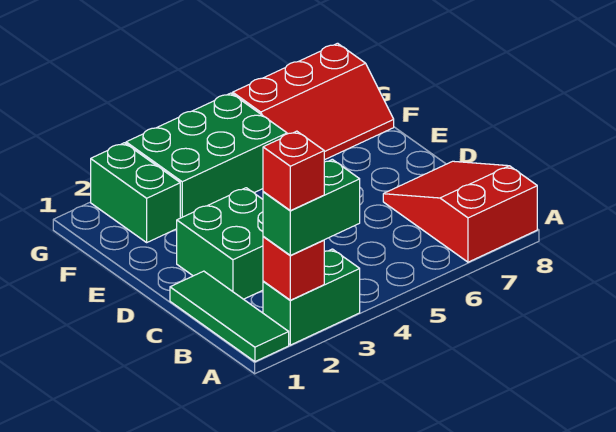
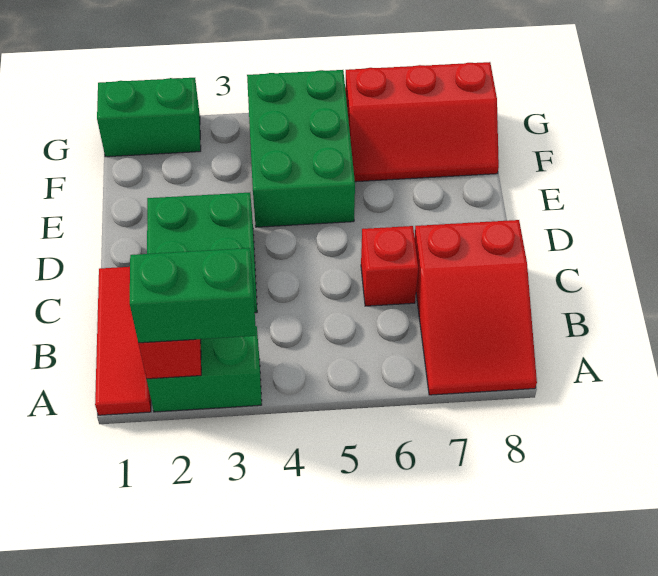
green 1x3 tile [170,271,289,362] -> red 1x3 tile [95,267,151,415]
red 1x1 brick [263,131,324,211] -> red 1x1 brick moved to [361,226,418,306]
red 2x3 slope [383,161,537,262] -> red 2x3 slope turned to [414,220,537,395]
green 1x2 brick [91,143,180,242] -> green 1x2 brick turned to [97,78,201,157]
green 2x3 brick [126,93,287,218] -> green 2x3 brick turned to [247,70,355,227]

